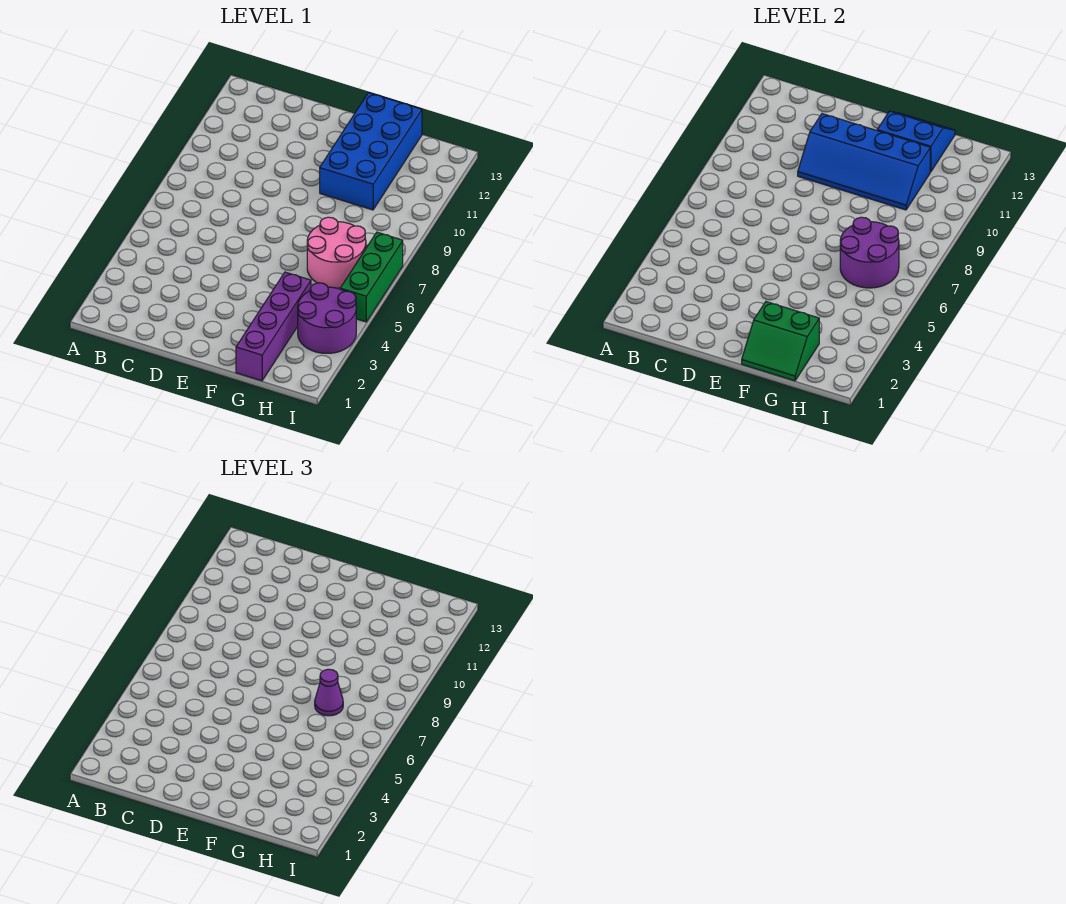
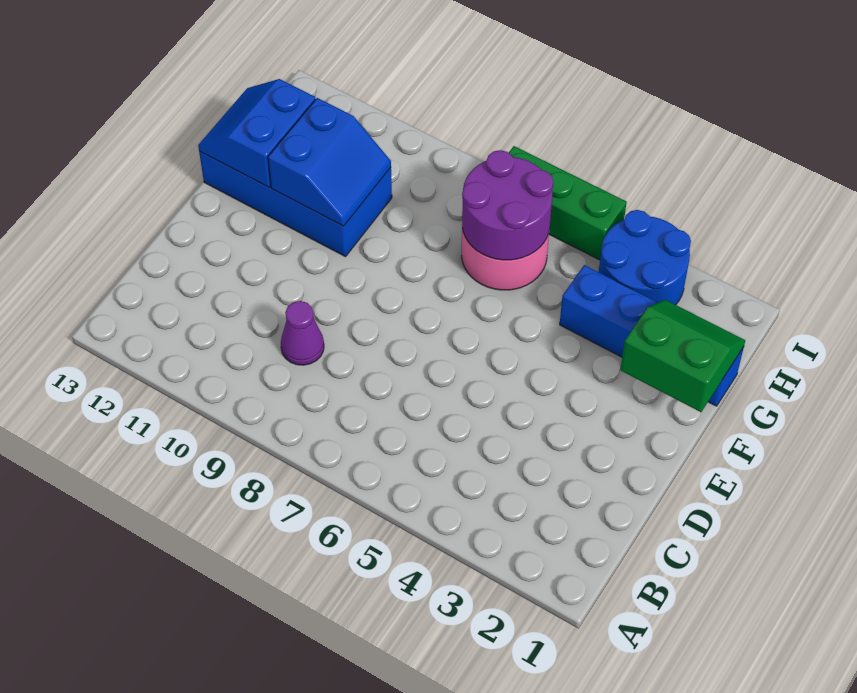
blue 2x4 slope [798,114,930,210] -> blue 2x2 slope [268,98,391,226]
green 2x2 slope [742,302,819,381] -> green 2x2 slope turned to [620,300,745,412]
purple 1x4 brick [236,272,311,381] -> blue 1x4 brick [560,265,744,406]
purple 1x1 cone [315,669,343,716] -> purple 1x1 cone moved to [281,301,324,365]
purple 2x2 round brick [298,283,356,353] -> blue 2x2 round brick [599,210,691,305]

